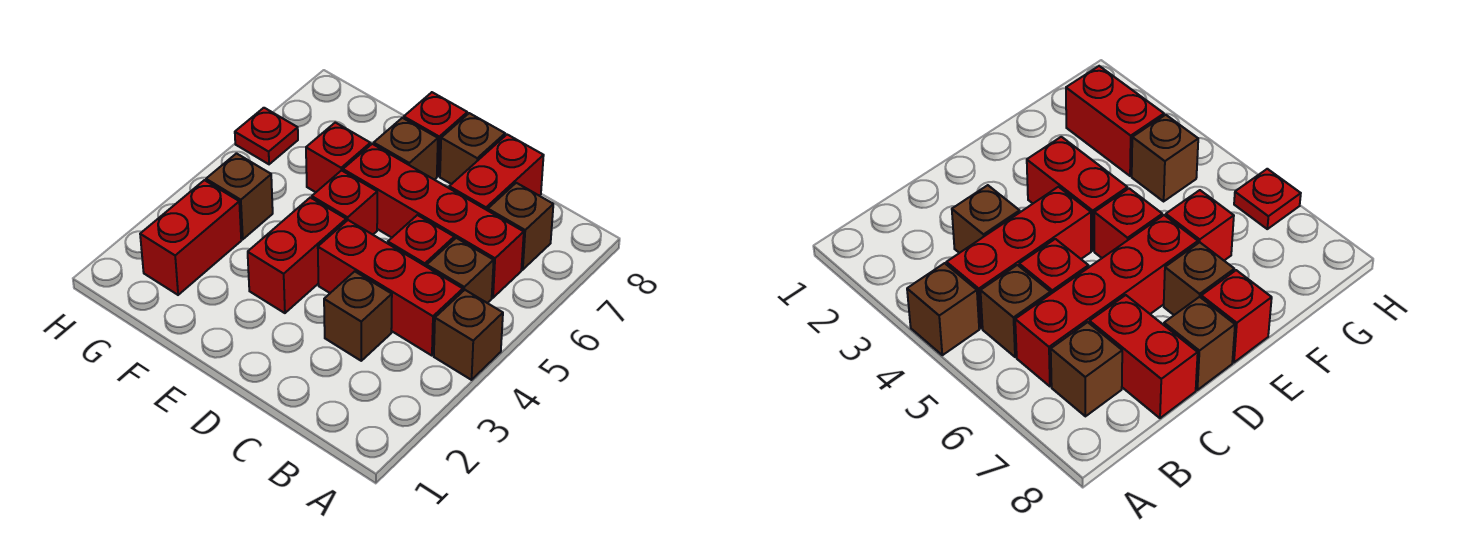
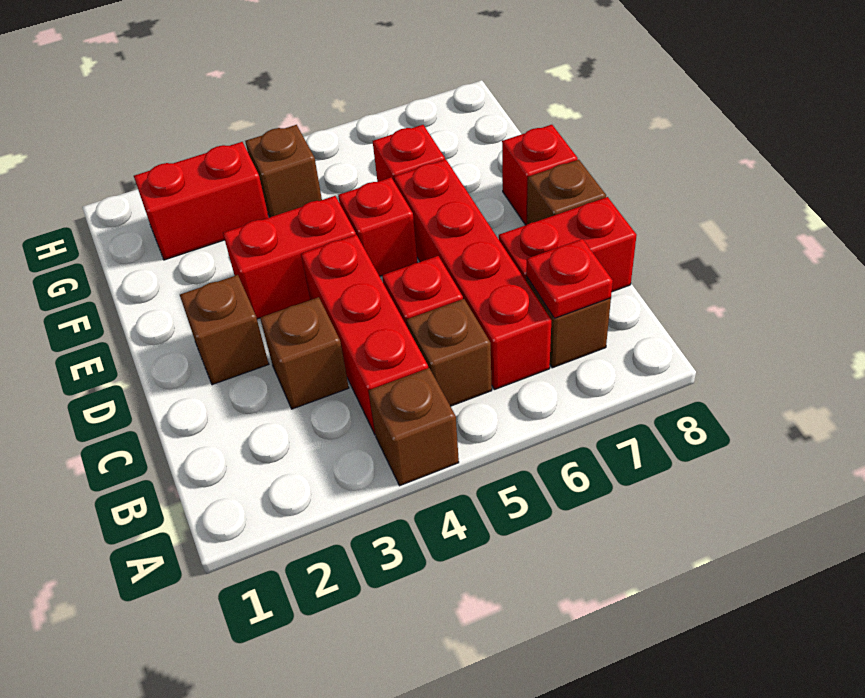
brown 1x1 brick [374,118,438,180] -> brown 1x1 brick moved to [180,275,269,385]
red 1x1 plate [235,108,298,164] -> red 1x1 plate moved to [526,239,613,318]

